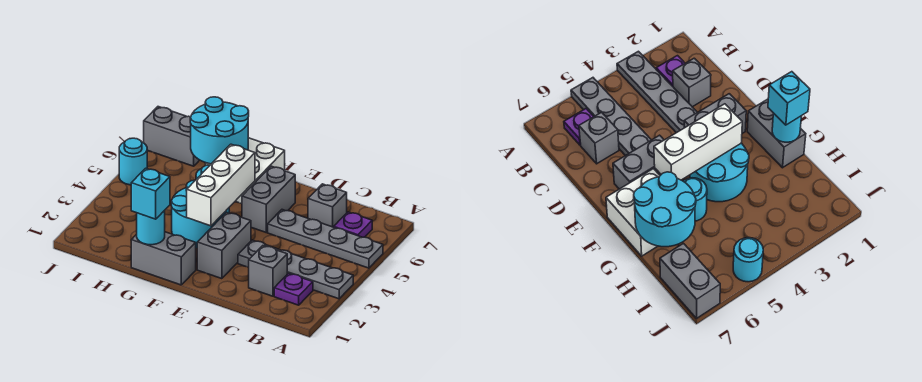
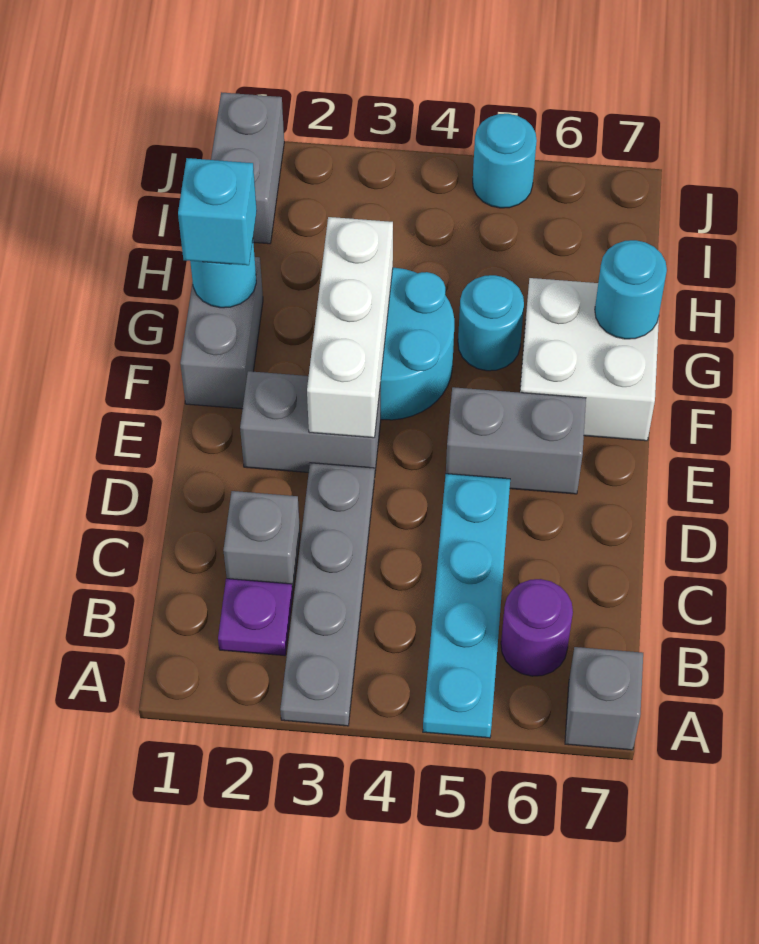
grey 1x4 plate [268,210,383,268] -> cyan 1x4 plate [423,474,510,738]
purple 1x1 plate [334,212,372,237] -> purple 1x1 round brick [501,579,573,676]
grey 1x1 brick [308,184,347,227] -> grey 1x1 brick moved to [565,647,643,750]
white 1x3 brick [187,144,255,226] -> white 1x3 brick turned to [307,217,393,438]
cyan 2x2 round brick [190,97,249,164] -> cyan 1x1 round brick [595,240,667,339]
grey 1x2 brick [144,107,199,166] -> grey 1x2 brick moved to [211,92,284,244]

